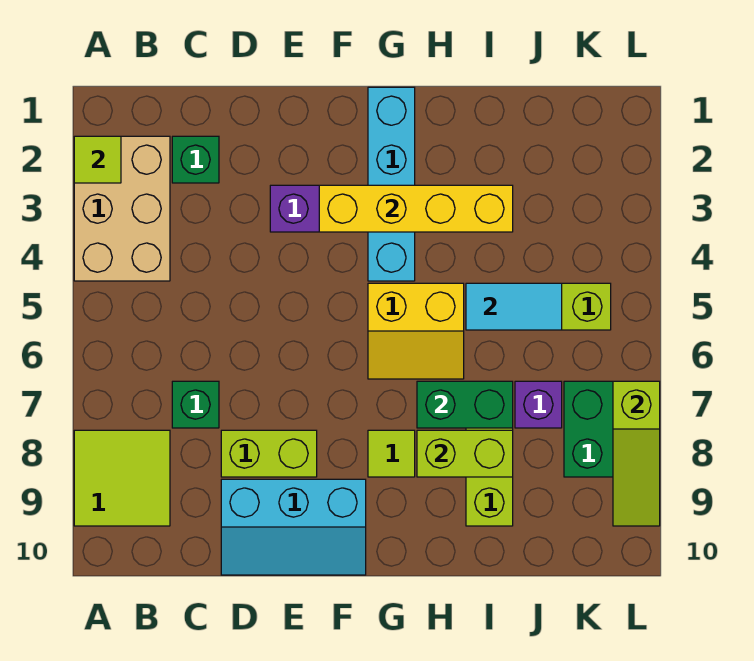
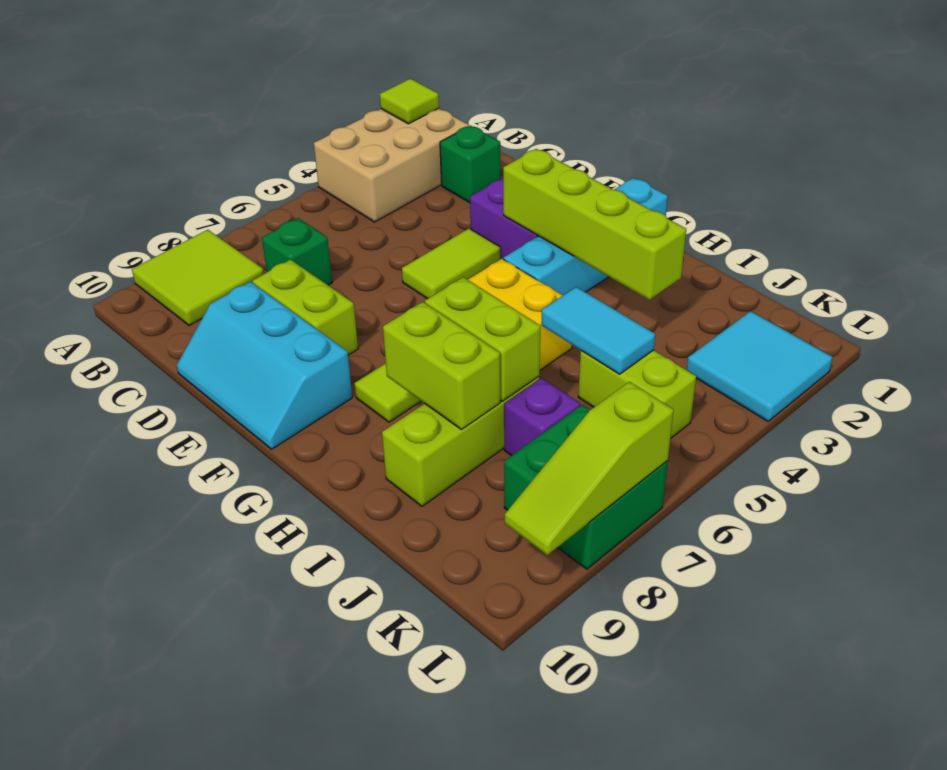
none -> lime 1x2 tile [402,228,500,299]
yellow 1x4 brick [319,185,513,232] -> lime 1x4 brick [503,149,686,300]
green 1x2 brick [417,381,513,428] -> lime 1x2 brick [425,277,541,401]
none -> cyan 2x2 tile [687,311,833,421]

